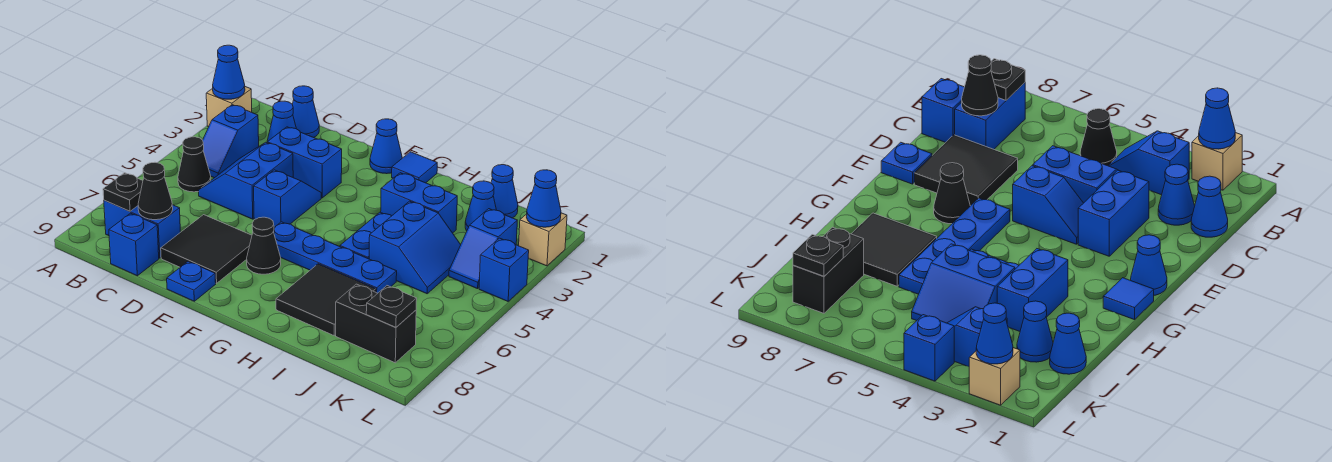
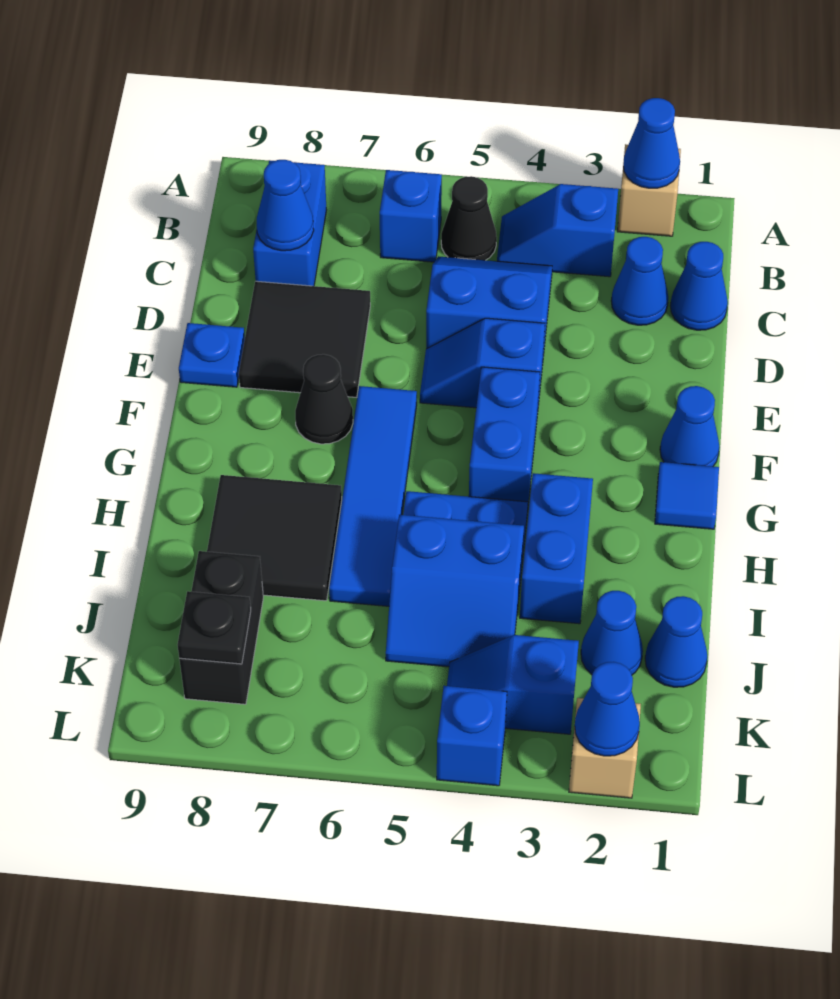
black 1x1 plate [103,173,143,211] -> none
black 1x1 cone [138,162,173,220] -> blue 1x1 cone [257,160,314,251]
blue 1x1 brick [109,213,159,276] -> blue 1x1 brick moved to [380,170,442,262]
blue 1x2 brick [267,127,342,198] -> blue 1x2 brick moved to [469,367,540,512]
blue 1x2 slope [254,170,321,227] -> blue 1x2 slope turned to [420,318,545,408]
blue 1x4 plate [273,222,397,293] -> blue 1x4 tile [329,386,417,606]

